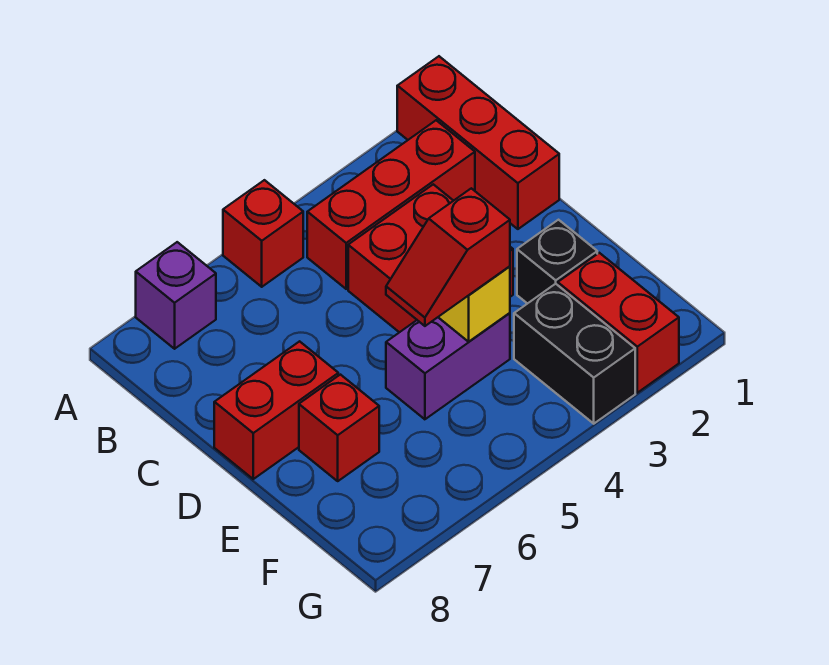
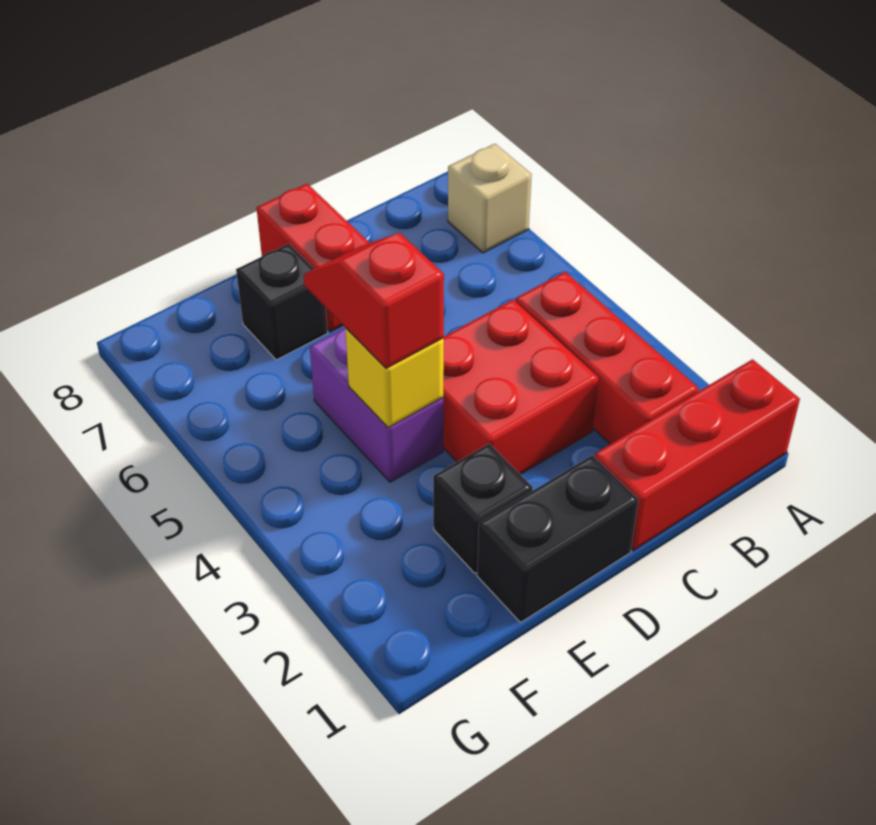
red 1x1 brick [223,180,303,287] -> none
purple 1x1 brick [136,242,216,349] -> tan 1x1 brick [448,144,532,253]
red 1x1 brick [299,375,379,481] -> black 1x1 brick [236,244,328,360]
red 1x2 brick [558,253,679,393] -> none
black 1x2 brick [514,284,635,424] -> black 1x2 brick moved to [477,455,639,623]

